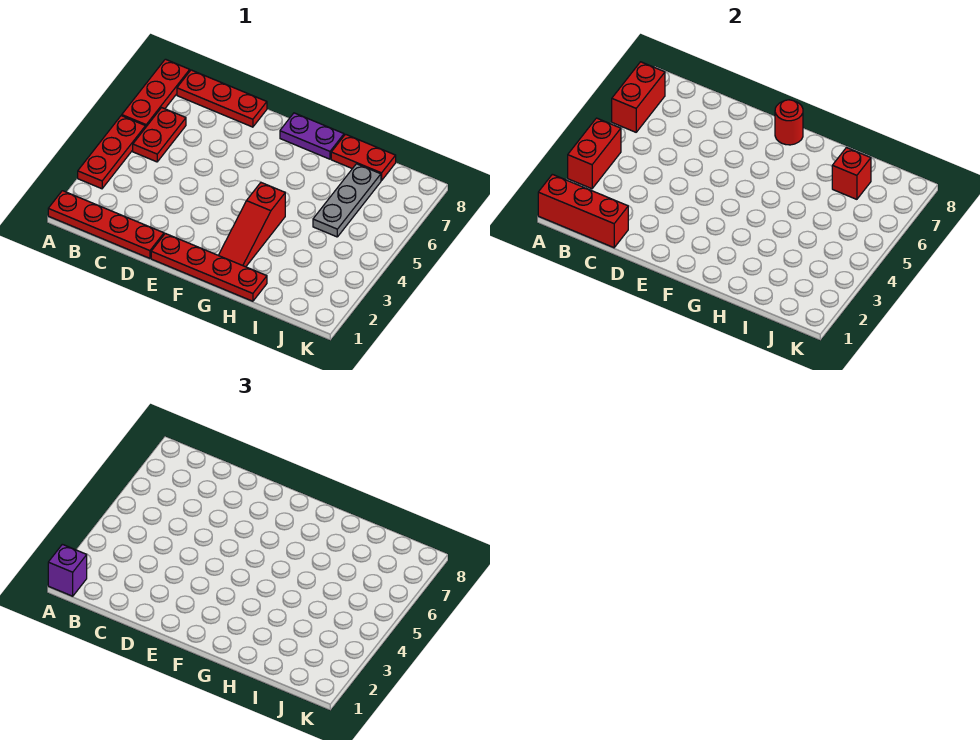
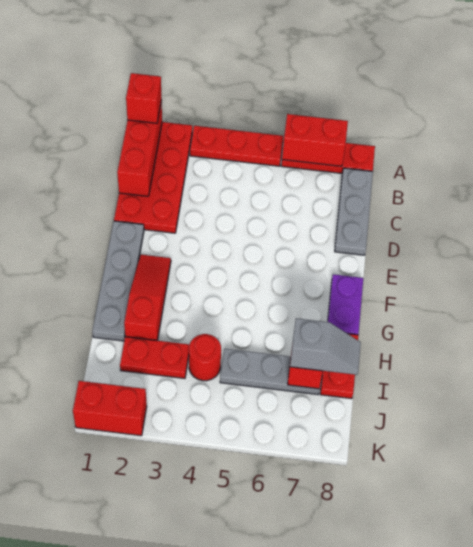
red 1x4 plate [48,191,164,258] -> red 2x4 plate [114,122,192,233]
purple 1x1 brick [48,544,87,596] -> red 1x1 brick [126,73,162,123]
red 1x2 brick [568,118,621,189] -> red 1x2 brick moved to [73,381,147,436]
red 1x2 plate [133,108,186,162] -> red 1x2 plate moved to [120,337,189,378]
red 1x3 plate [177,70,267,127] -> grey 1x3 plate [335,168,373,255]
red 1x4 plate [151,233,267,301] -> grey 1x4 plate [92,221,144,341]
red 1x1 round brick [775,100,803,145] -> red 1x1 round brick moved to [189,334,221,381]
red 1x3 slope [218,183,285,267] -> red 1x3 slope turned to [124,255,171,341]
none -> grey 1x2 slope [290,318,361,375]

